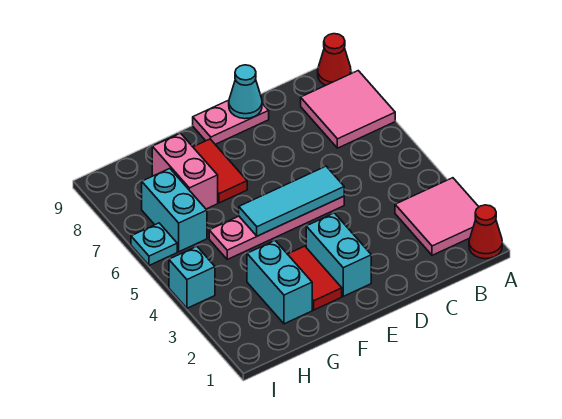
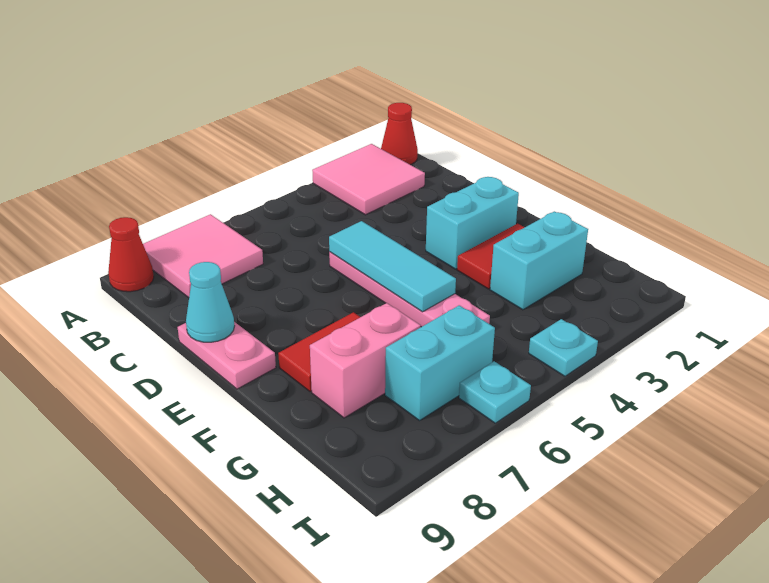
cyan 1x1 brick [169,247,215,308] -> cyan 1x1 plate [529,319,598,376]

